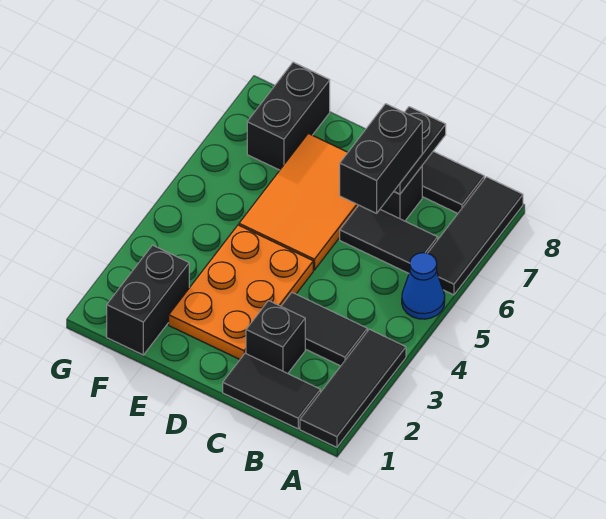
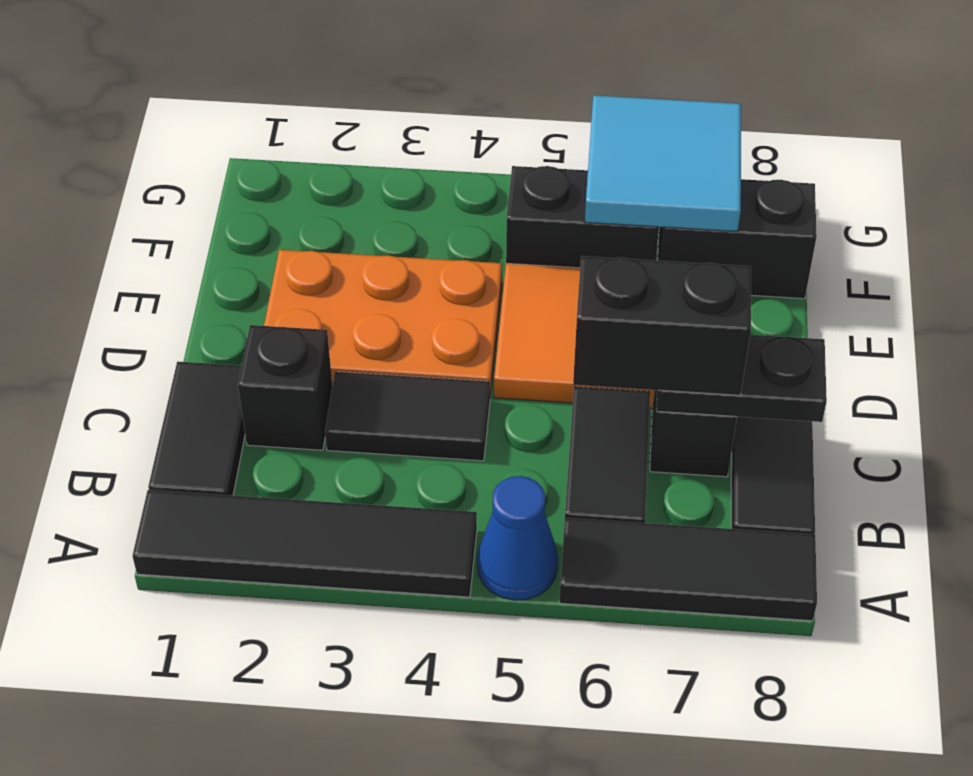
black 1x3 tile [300,329,406,447] -> black 1x4 tile [132,490,477,597]
black 1x2 tile [281,293,367,366] -> black 1x2 tile turned to [325,372,490,461]
black 1x2 brick [107,245,189,355] -> black 1x2 brick moved to [506,166,659,268]
none -> cyan 2x2 tile [585,95,741,232]

